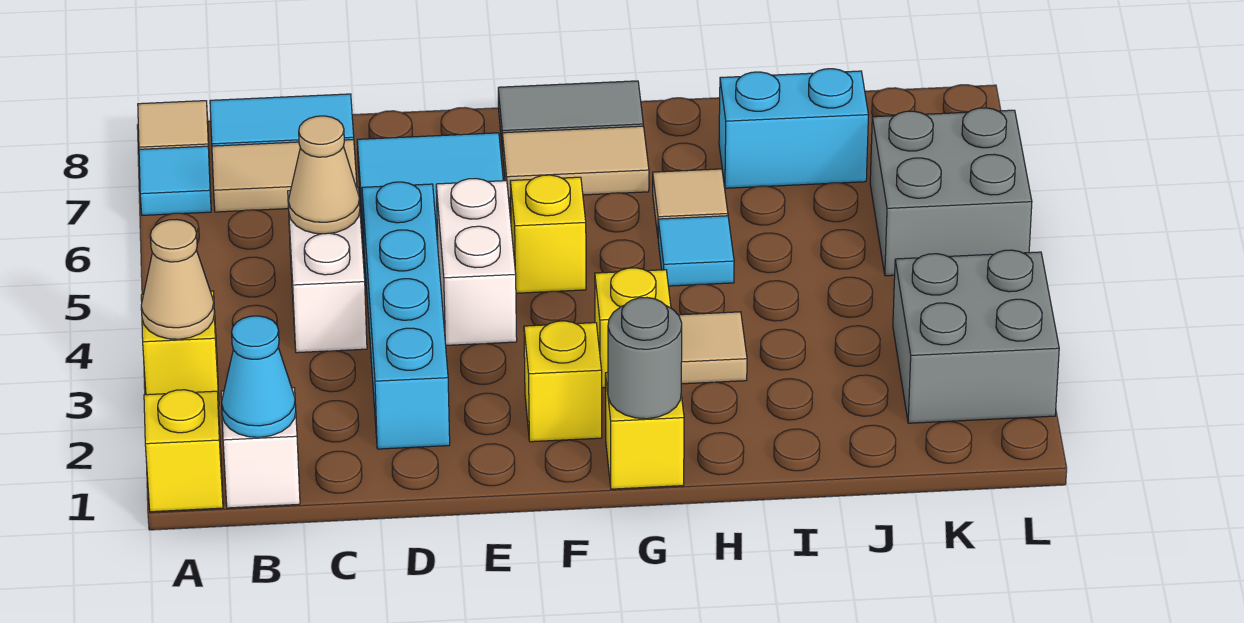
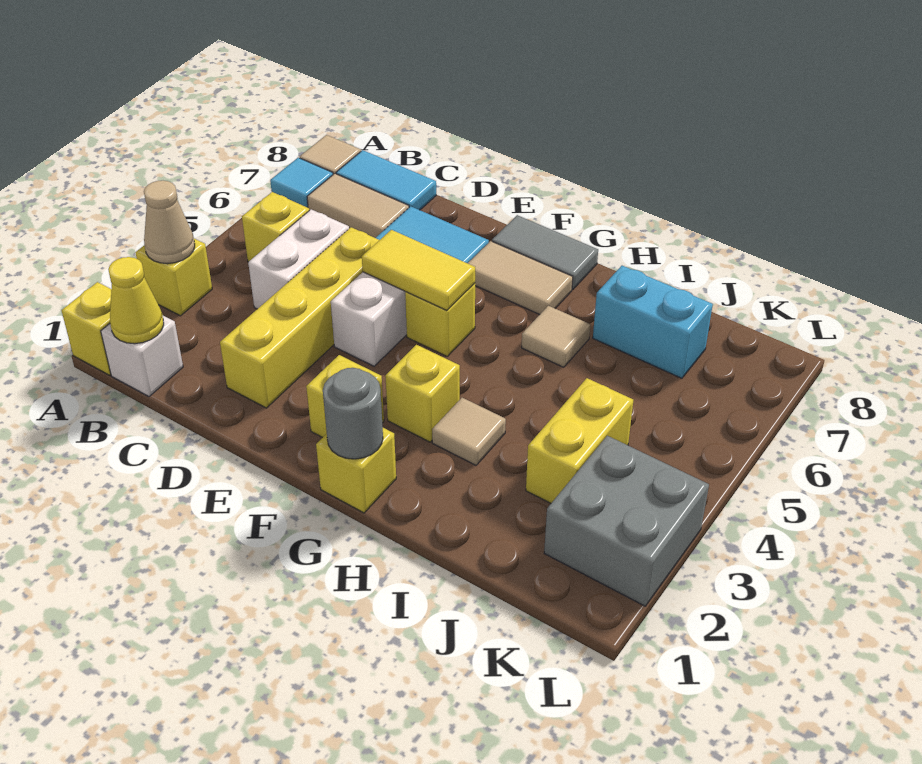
cyan 1x1 cone [222,316,296,437] -> yellow 1x1 cone [108,257,164,344]
none -> yellow 1x1 brick [242,192,309,262]
tan 1x1 cone [288,116,360,234] -> none
cyan 1x4 brick [362,182,450,449] -> yellow 1x4 brick [220,227,379,408]
none -> yellow 1x2 tile [362,230,475,310]
cyan 1x1 tile [658,216,734,286] -> none
none -> yellow 1x2 brick [526,378,633,503]
grey 2x2 brick [870,108,1032,276] -> none

